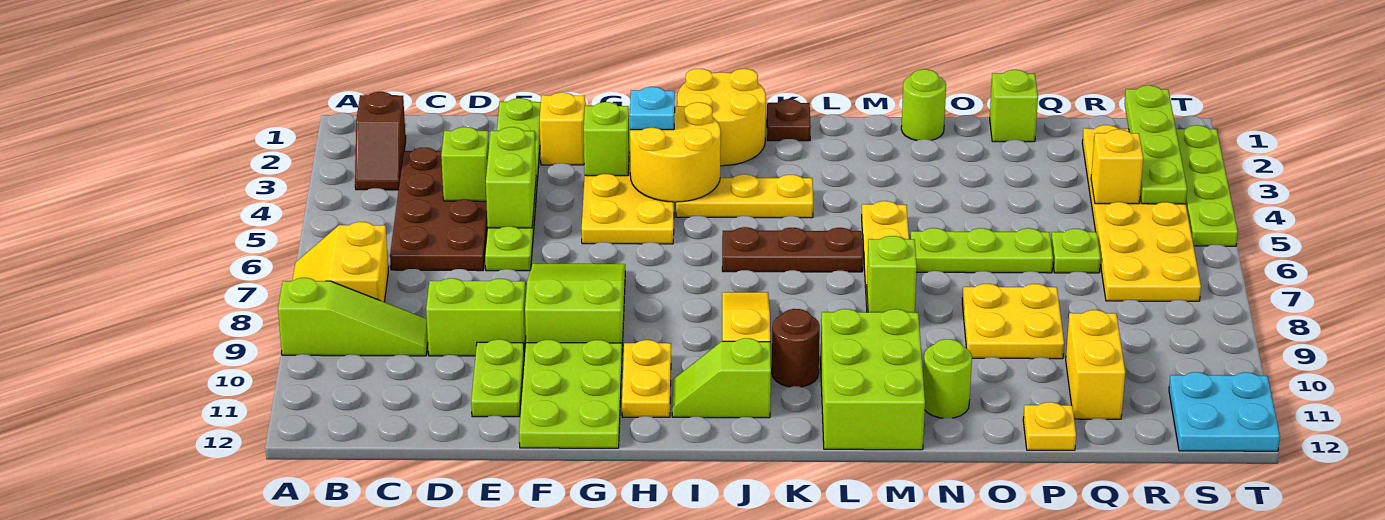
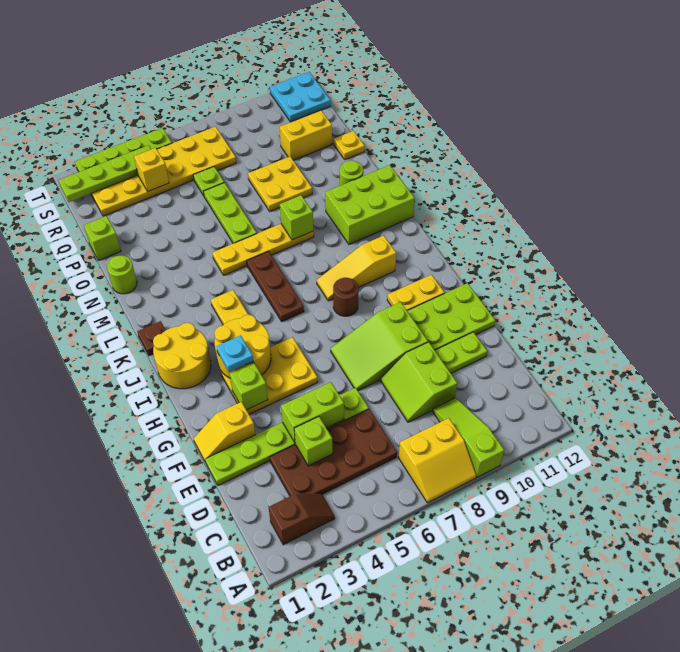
lime 1x2 slope [672,338,771,418] -> none
brown 1x1 round brick [772,309,820,387] -> brown 1x1 round brick moved to [333,278,359,316]

